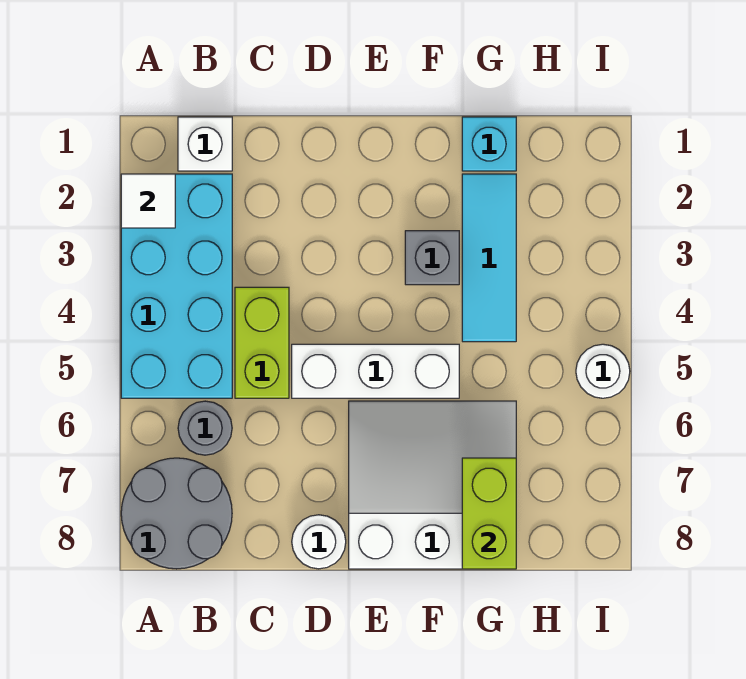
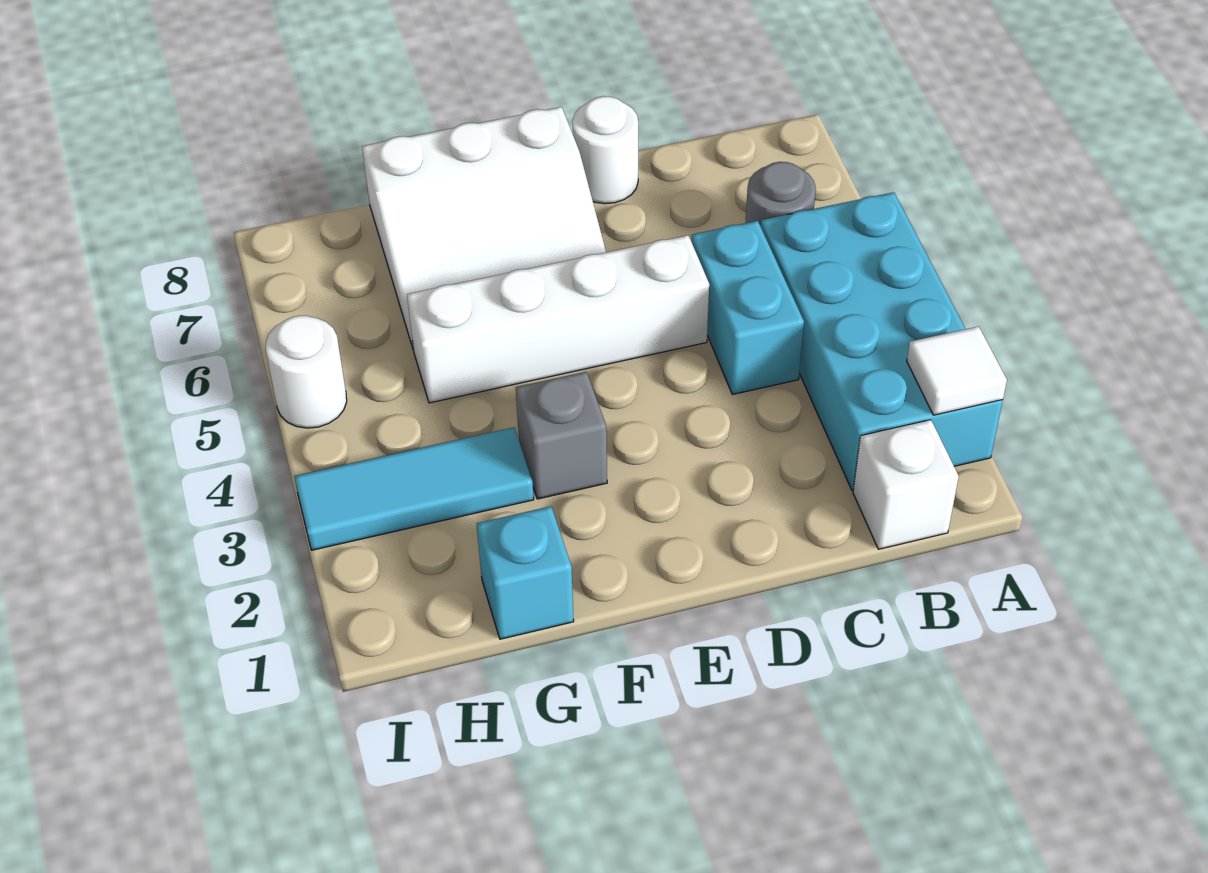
grey 2x2 round brick [121,458,232,569] -> none
lime 1x2 brick [235,287,289,398] -> cyan 1x2 brick [692,221,804,394]
white 1x3 brick [292,344,459,398] -> white 1x4 brick [407,235,709,403]
cyan 1x3 tile [462,174,516,342] -> cyan 1x3 tile turned to [294,427,534,550]
lime 1x2 brick [462,458,516,569] -> none

